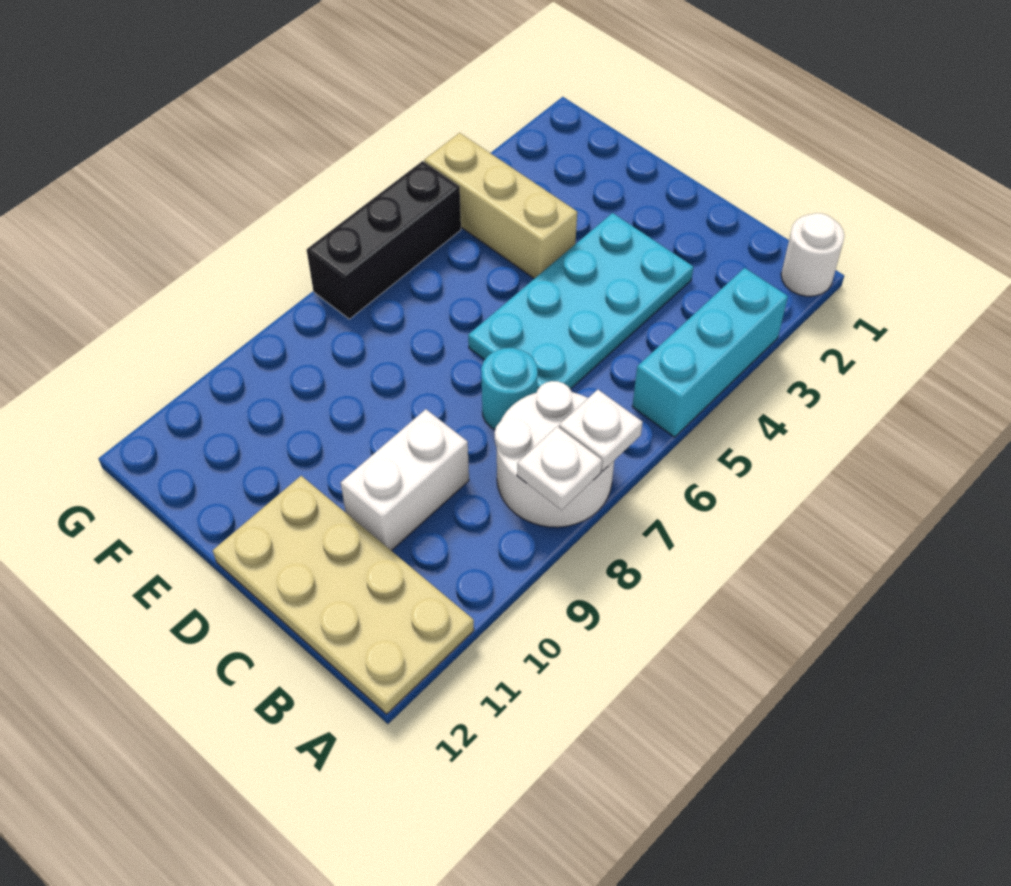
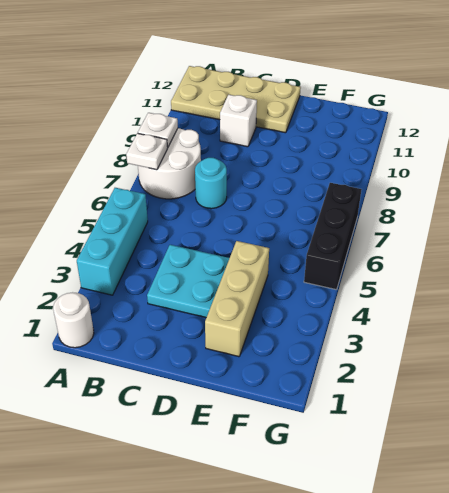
cyan 2x4 plate [468,213,693,390] -> cyan 2x2 plate [147,245,229,318]
white 1x2 brick [341,409,469,551] -> white 1x1 brick [220,95,257,147]
tan 1x3 brick [424,133,577,279] -> tan 1x3 brick turned to [205,241,269,357]

